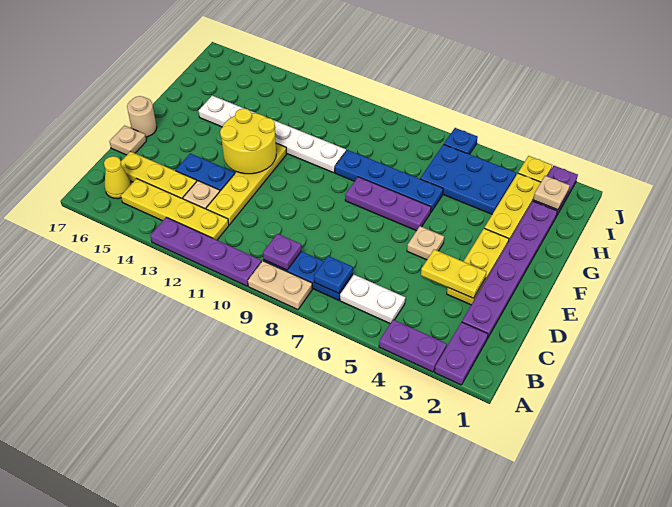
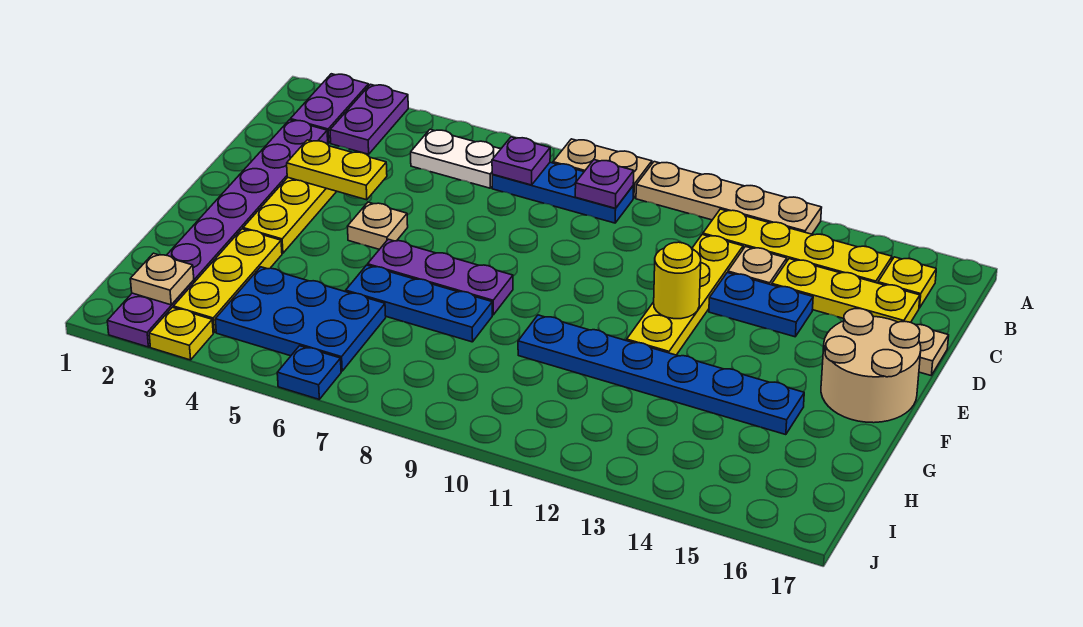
purple 1x2 plate [379,320,447,372] -> purple 1x2 plate turned to [330,84,408,154]
purple 1x4 plate [150,217,262,286] -> tan 1x4 plate [636,162,822,234]
blue 1x1 plate [314,256,353,293] -> purple 1x1 plate [492,137,550,185]
yellow 1x1 cone [104,156,131,199] -> yellow 1x1 plate [878,257,936,308]
yellow 2x2 round brick [220,108,276,174] -> yellow 1x1 round brick [654,242,701,319]
tan 1x1 round brick [127,96,157,137] -> tan 2x2 round brick [821,309,921,423]
blue 1x4 plate [335,150,443,212] -> blue 1x3 plate [346,265,492,342]
white 1x6 plate [199,96,346,173] -> blue 1x6 plate [518,315,804,435]

